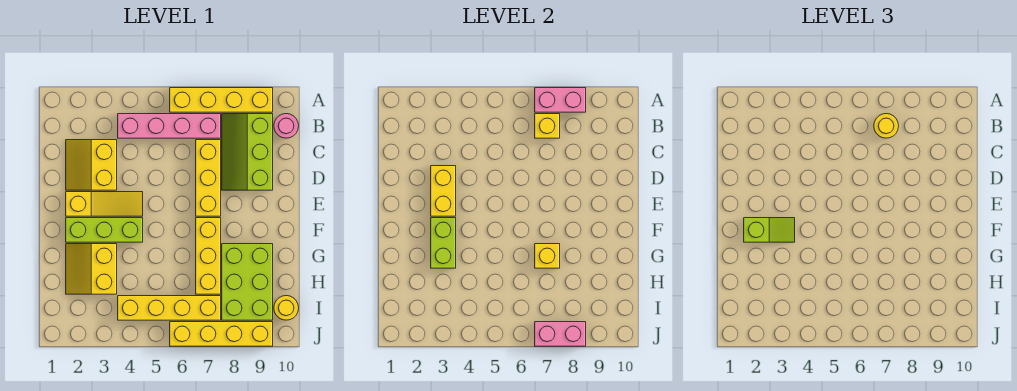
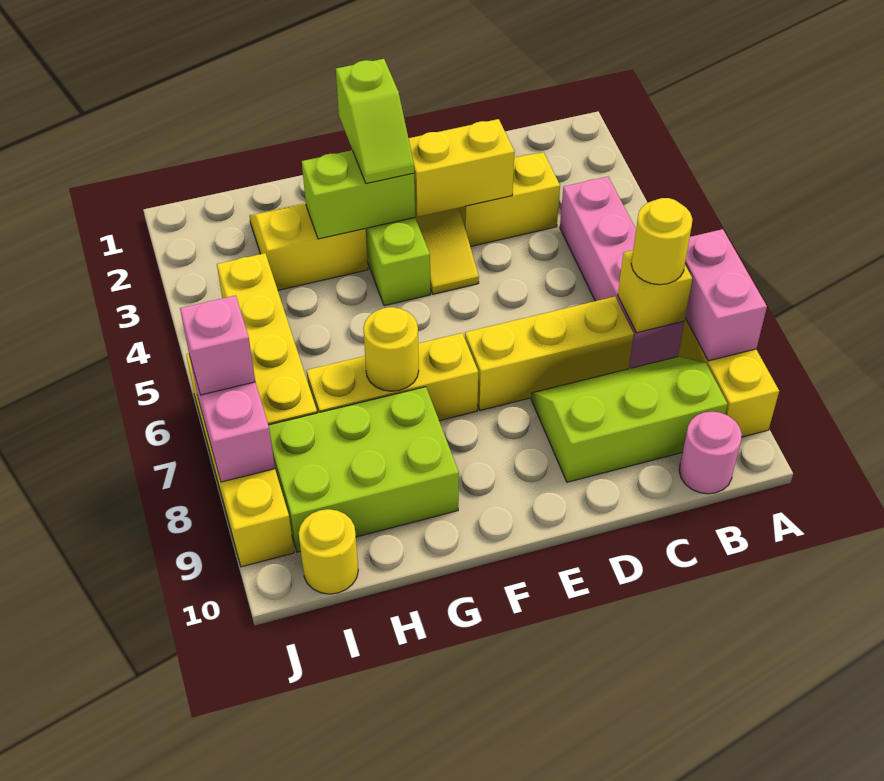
yellow 1x1 brick [535,244,560,268] -> yellow 1x1 round brick [363,307,419,391]
none -> pink 1x1 brick [180,295,255,395]

